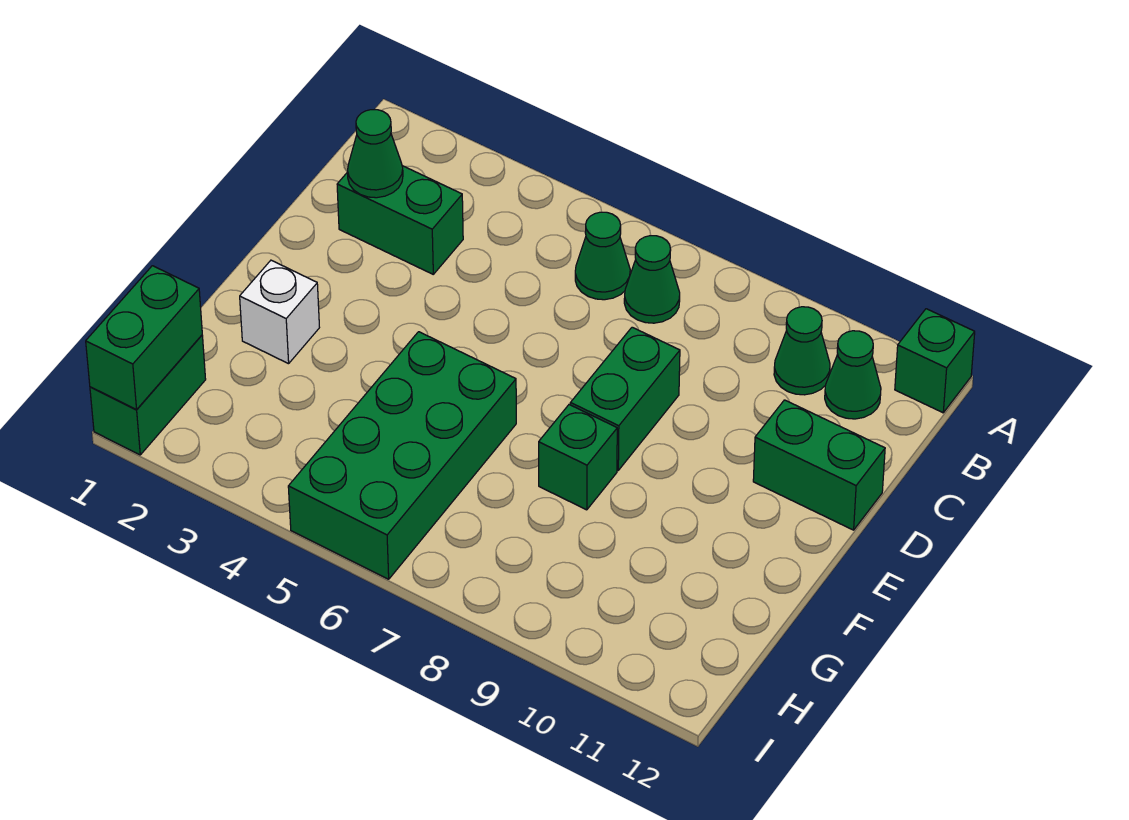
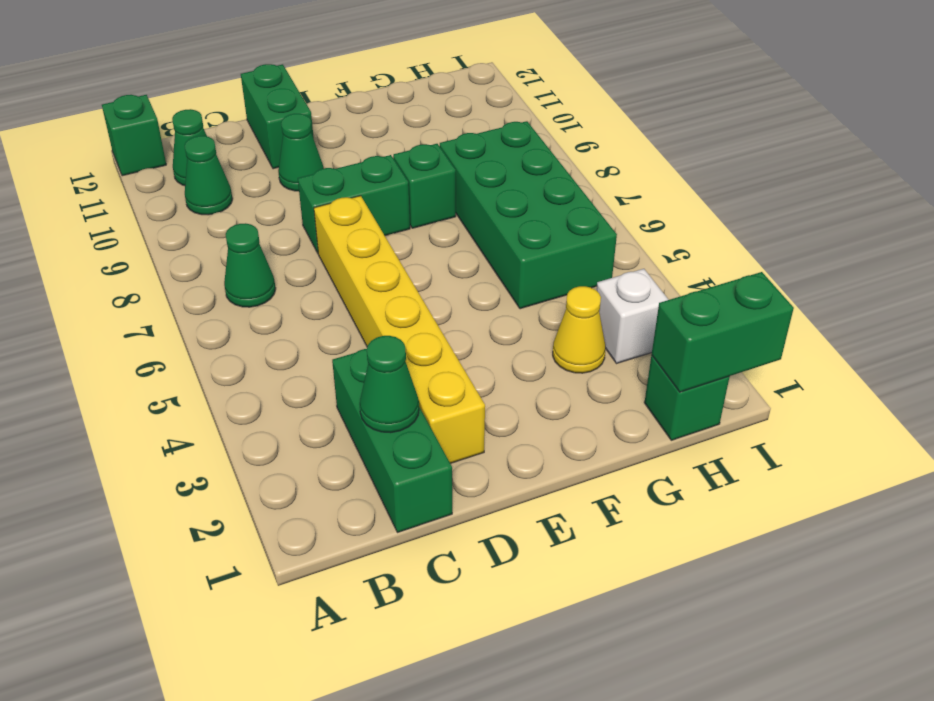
green 1x1 cone [575,212,630,300] -> green 1x1 cone moved to [278,114,324,191]
green 1x2 brick [337,166,463,274] -> green 1x3 brick [332,349,452,533]
none -> yellow 1x6 brick [314,196,485,463]
white 1x1 brick [240,260,319,364] -> white 1x1 brick moved to [596,269,669,364]
green 2x4 brick [288,332,516,579] -> green 2x4 brick turned to [440,121,617,309]
none -> yellow 1x1 cone [553,286,605,373]
green 1x2 brick [90,335,206,455] -> green 1x1 brick [644,355,729,440]

